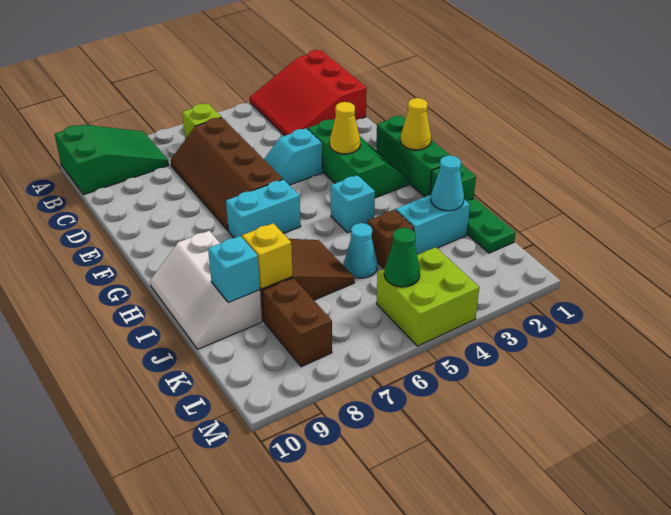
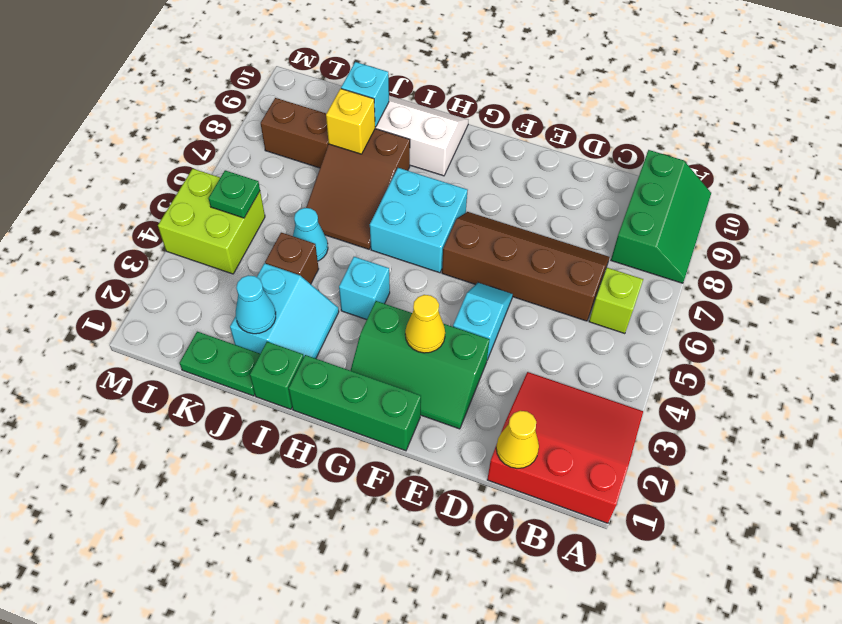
green 2x3 slope [55,125,169,195] -> green 2x3 slope turned to [611,150,711,283]
yellow 1x1 cone [401,98,431,150] -> yellow 1x1 cone moved to [496,411,539,468]
cyan 1x2 brick [226,179,301,238] -> cyan 2x2 brick [370,168,468,273]
green 1x1 cone [384,228,420,287] -> green 1x1 plate [209,170,260,218]

